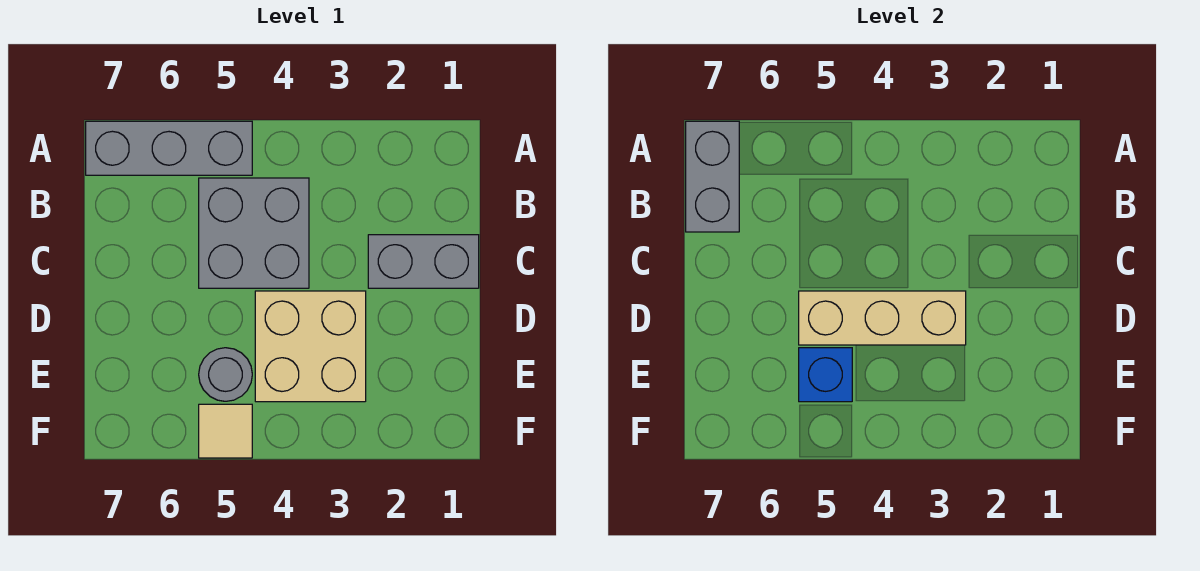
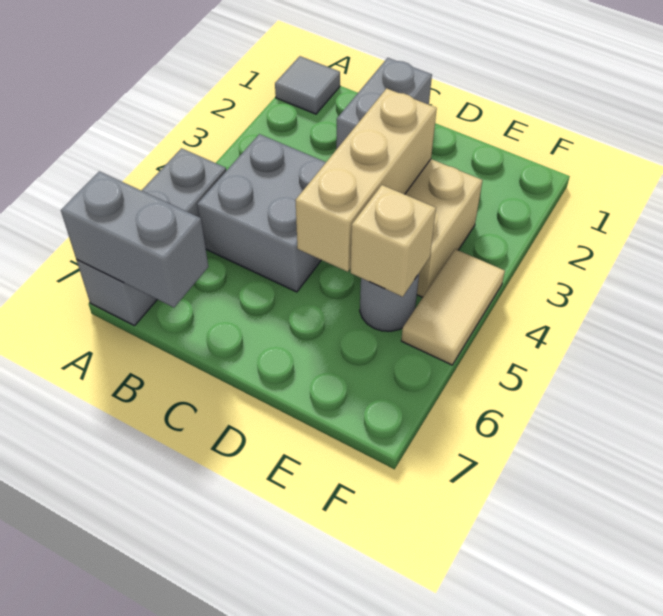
none -> grey 1x1 tile [275,56,340,114]
blue 1x1 brick [799,348,852,402] -> tan 1x1 brick [351,185,436,297]
tan 1x1 tile [199,404,252,458] -> tan 1x2 tile [401,249,505,365]

